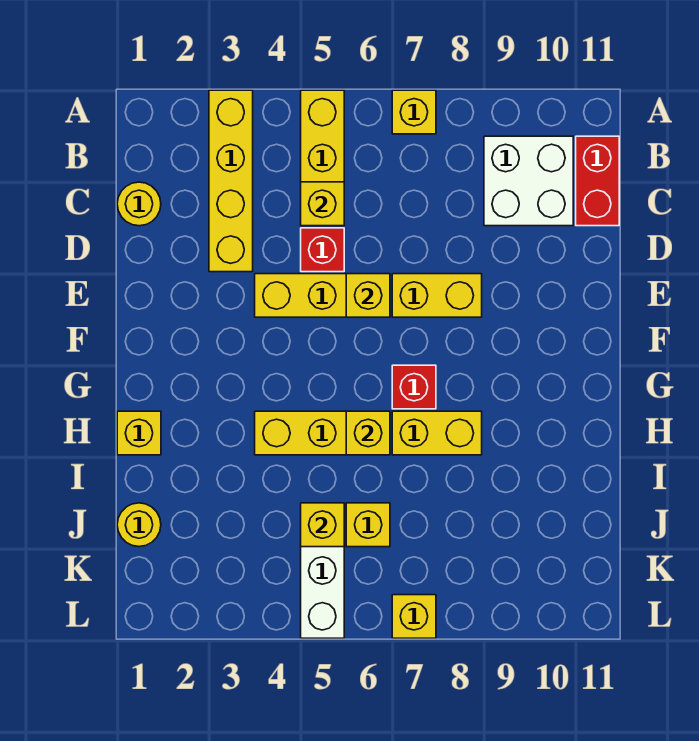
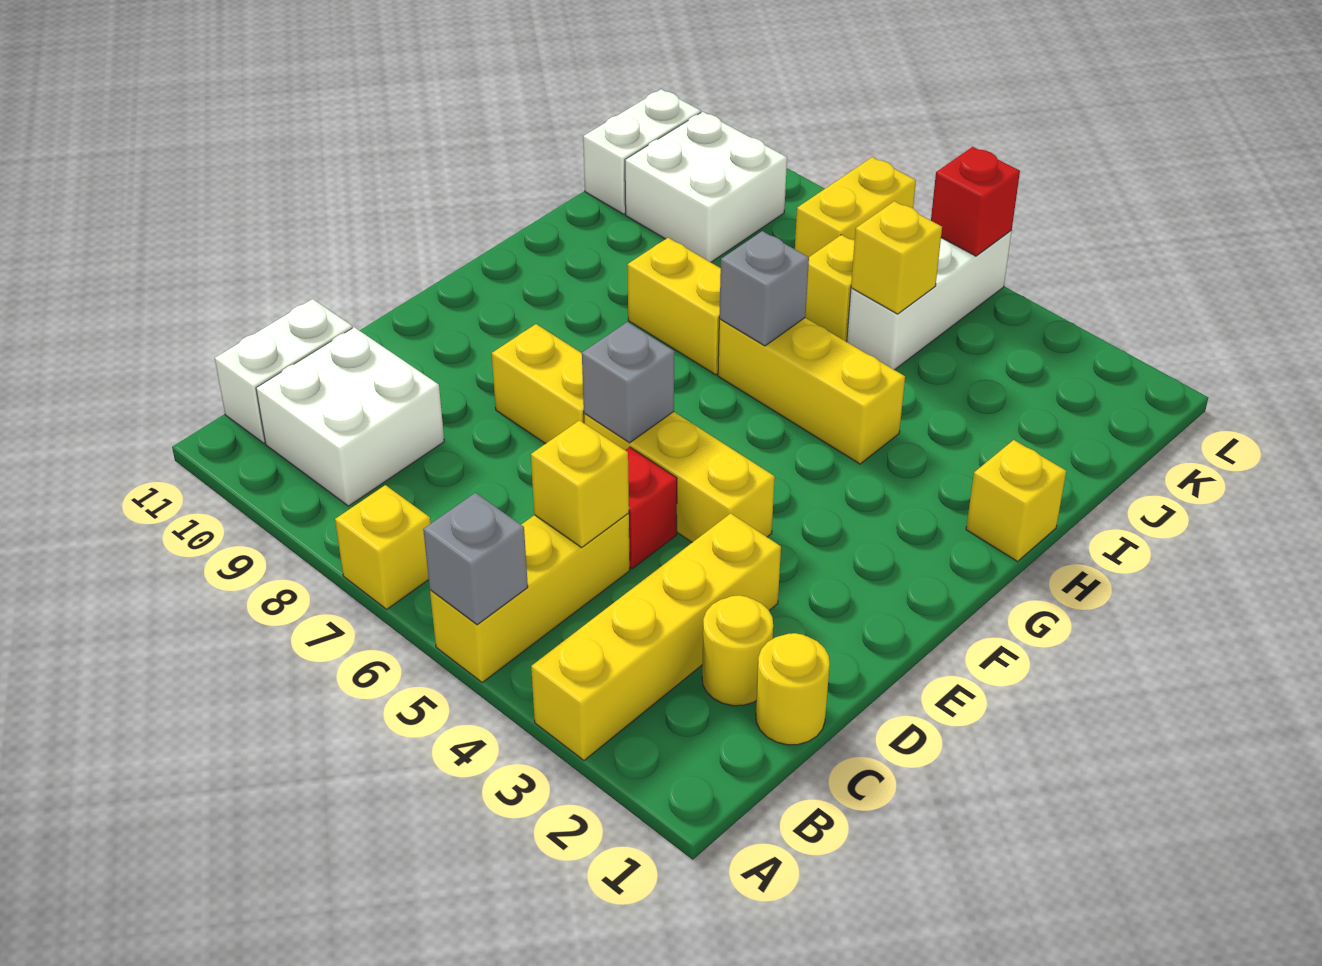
none -> grey 1x1 brick [423,493,528,625]
red 1x2 brick [576,136,619,226] -> white 1x2 brick [215,299,352,443]
yellow 1x1 brick [346,274,390,317] -> grey 1x1 brick [582,322,674,443]
red 1x1 brick [392,365,436,409] -> red 1x1 brick moved to [931,147,1020,256]
yellow 1x1 brick [346,411,390,455] -> grey 1x1 brick [719,231,809,346]
yellow 1x1 round brick [117,503,161,547] -> yellow 1x1 round brick moved to [702,595,773,706]
none -> white 2x2 brick [625,112,787,262]
none -> white 1x2 brick [583,89,701,214]
yellow 1x1 brick [392,595,436,638] -> yellow 1x2 brick [795,157,916,257]

